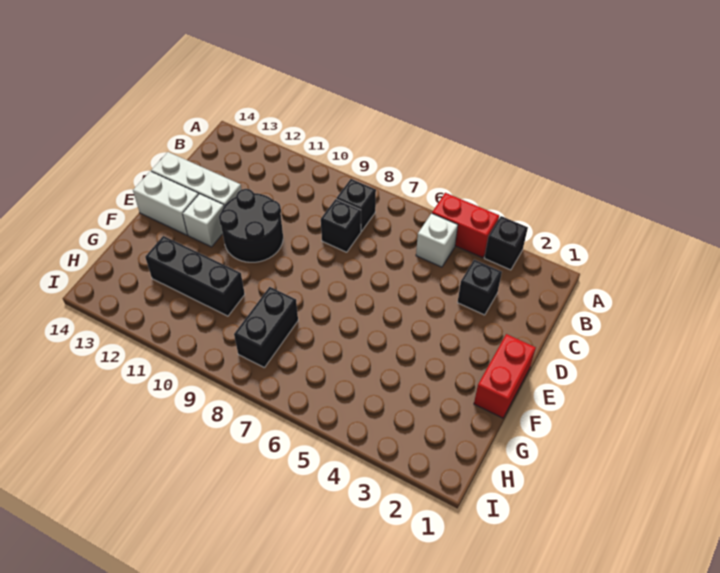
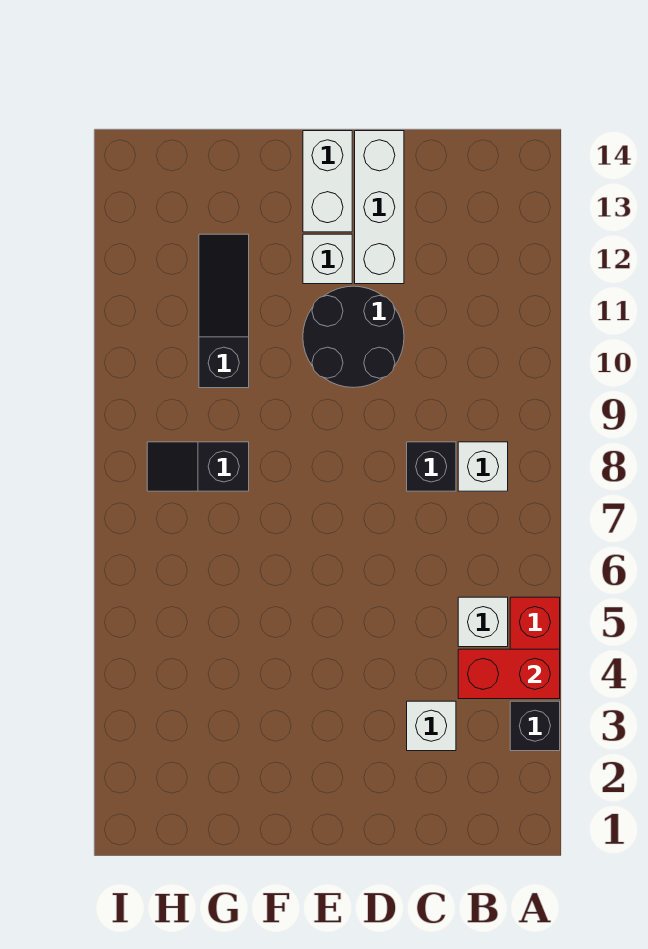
black 1x1 brick [336,179,376,231] -> white 1x1 brick [458,442,508,491]
black 1x1 brick [458,260,502,315] -> white 1x1 brick [407,701,456,751]
red 1x2 brick [474,334,536,418] -> red 1x2 brick moved to [458,649,560,699]
black 1x2 brick [234,287,298,367] -> black 1x2 slope [147,442,249,491]
black 1x3 brick [145,236,245,316] -> black 1x3 slope [199,234,249,388]

